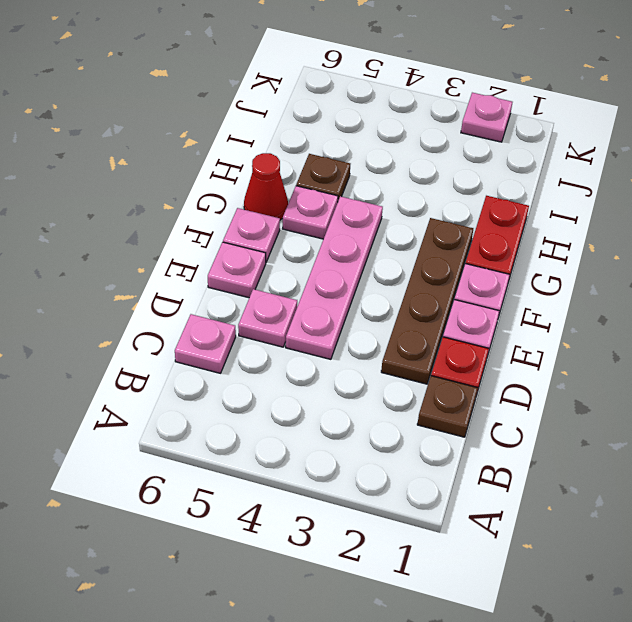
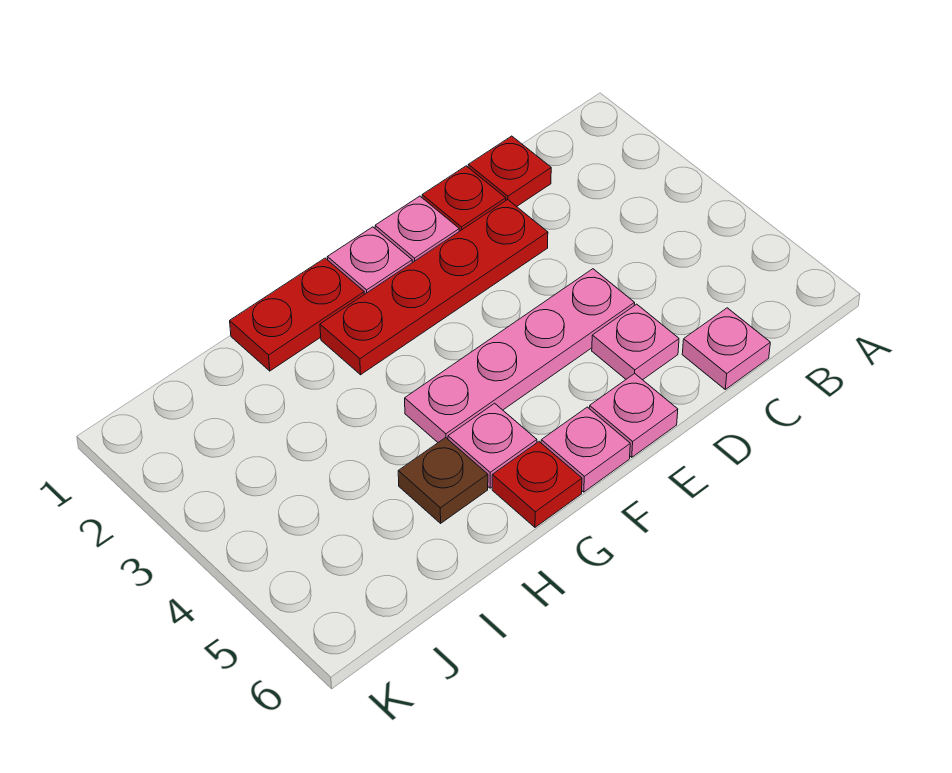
brown 1x1 plate [417,376,478,437] -> red 1x1 plate [468,136,551,207]
brown 1x4 plate [381,218,473,384] -> red 1x4 plate [320,200,548,375]
red 1x1 cone [244,153,288,220] -> red 1x1 plate [492,442,582,527]
pink 1x1 plate [461,93,512,142] -> none

